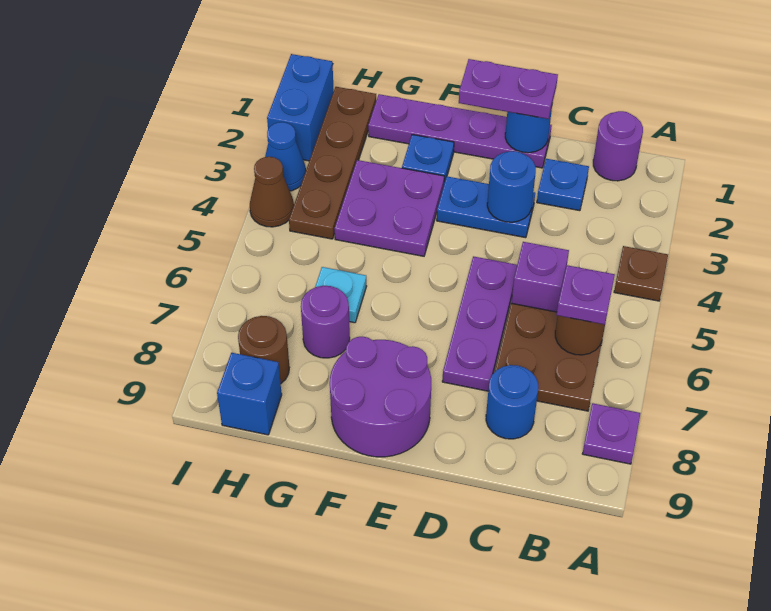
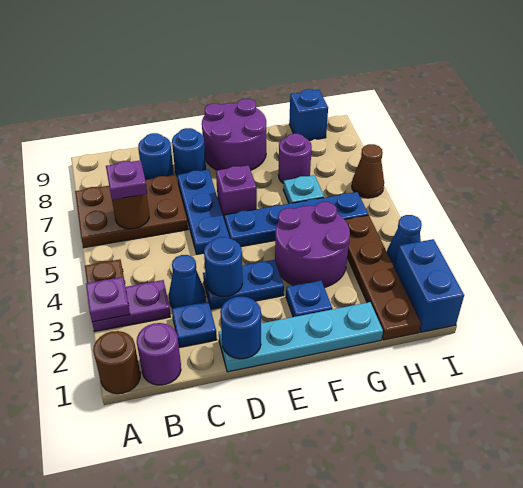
purple 1x1 plate [582,403,640,464] -> purple 1x1 plate moved to [86,277,130,322]
brown 2x2 plate [495,303,602,411] -> brown 2x3 plate [75,175,188,248]
none -> blue 1x1 cone [169,255,206,308]
purple 1x1 brick [512,242,569,312] -> purple 1x1 brick moved to [216,165,257,221]
purple 1x4 plate [368,94,552,168] -> cyan 1x4 plate [219,302,383,372]
purple 1x2 plate [459,59,558,119] -> purple 1x2 plate moved to [92,280,171,331]
purple 1x3 plate [442,256,517,391] -> blue 1x3 plate [177,170,230,254]
none -> blue 1x1 round brick [172,128,206,175]
none -> blue 1x4 plate [224,192,368,246]
purple 2x2 plate [334,160,444,256] -> purple 2x2 round brick [275,202,350,288]
brown 1x1 round brick [238,316,289,383] -> brown 1x1 round brick moved to [93,331,140,394]
brown 1x1 cone [250,157,294,227] -> brown 1x1 cone moved to [352,144,384,198]

